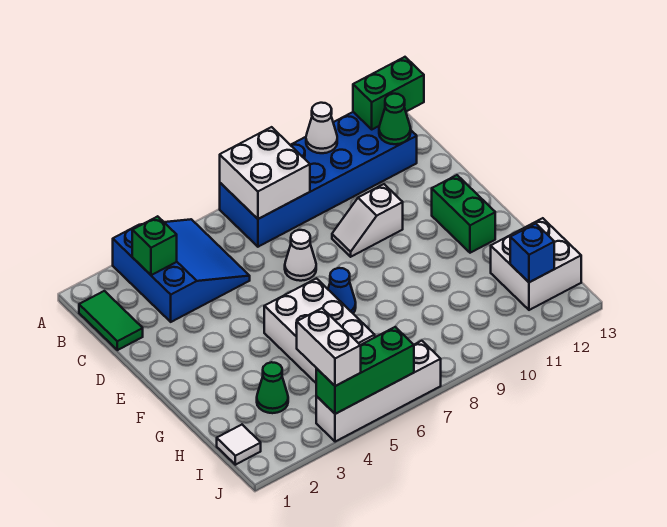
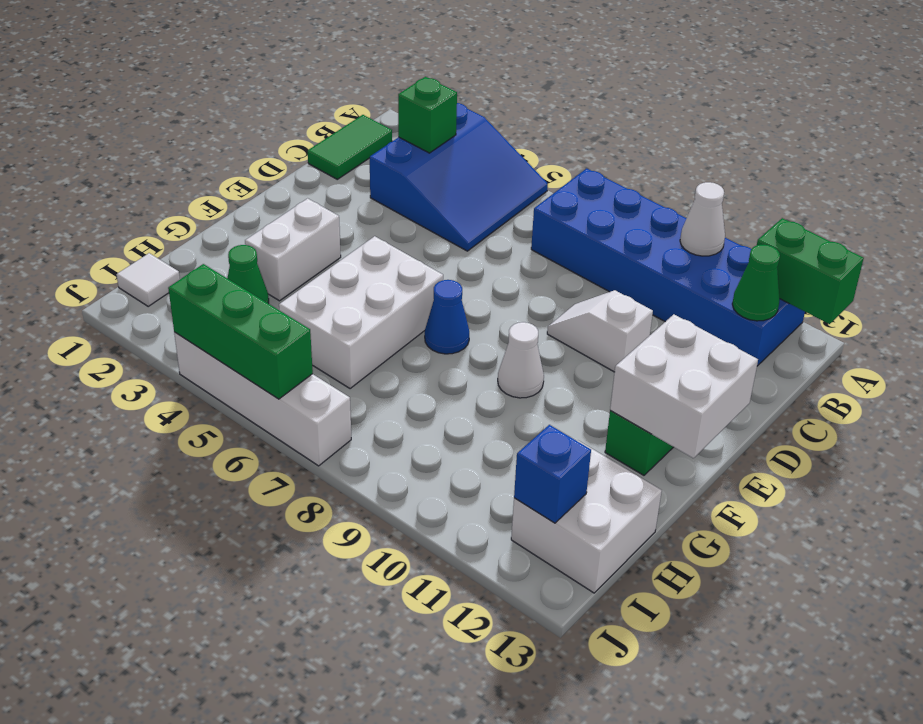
white 2x2 brick [220,127,310,219] -> white 2x2 brick moved to [610,314,758,458]
white 1x1 cone [285,230,316,281] -> white 1x1 cone moved to [498,322,544,398]
white 1x2 brick [296,308,361,386] -> white 1x2 brick moved to [245,198,341,301]

